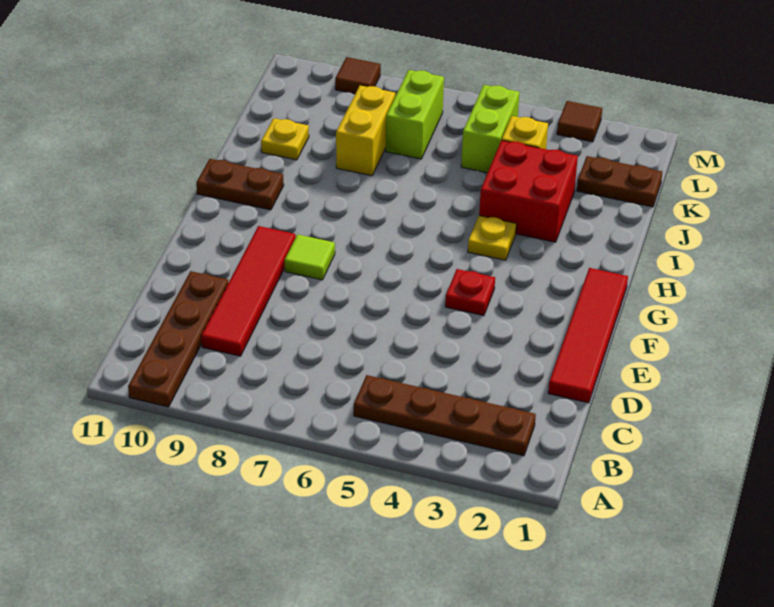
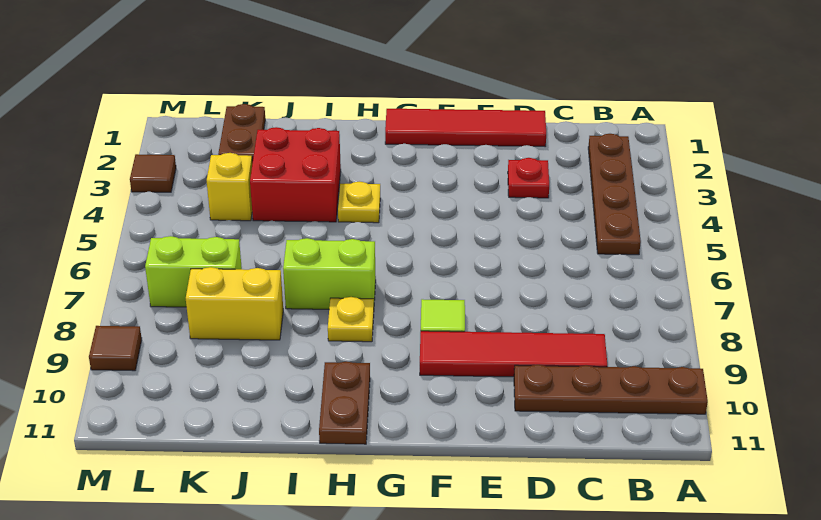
red 1x1 plate [445,269,495,316] -> red 1x1 plate moved to [508,158,549,198]
yellow 1x1 plate [261,118,309,160] -> yellow 1x1 plate moved to [328,297,374,342]
lime 1x2 brick [461,85,519,173] -> lime 1x2 brick moved to [283,238,376,309]

